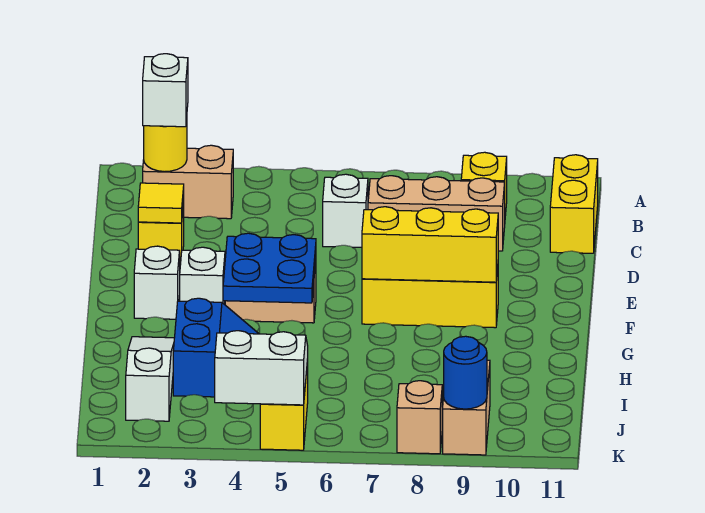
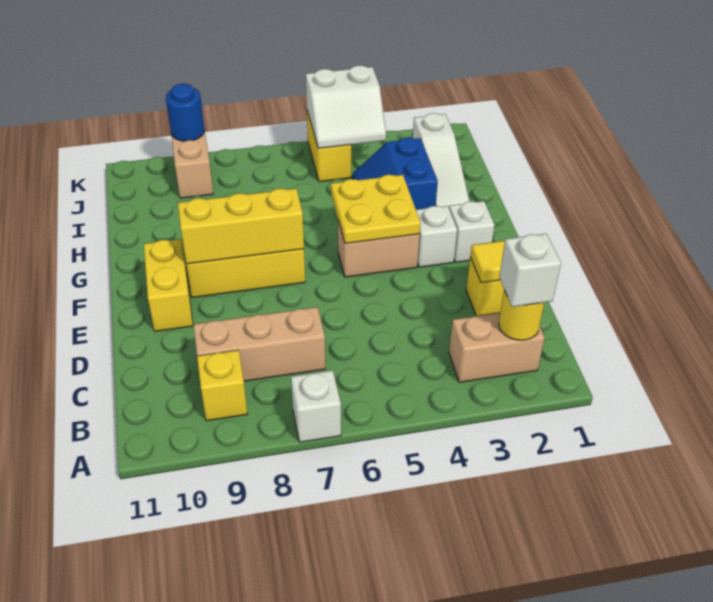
yellow 1x2 brick [550,155,598,253] -> yellow 1x2 brick moved to [144,239,193,331]
white 1x1 brick [323,174,368,247] -> white 1x1 brick moved to [291,370,341,442]
blue 2x2 plate [223,233,316,303] -> yellow 2x2 plate [331,175,420,243]
tan 1x1 brick [397,381,442,454] -> none

